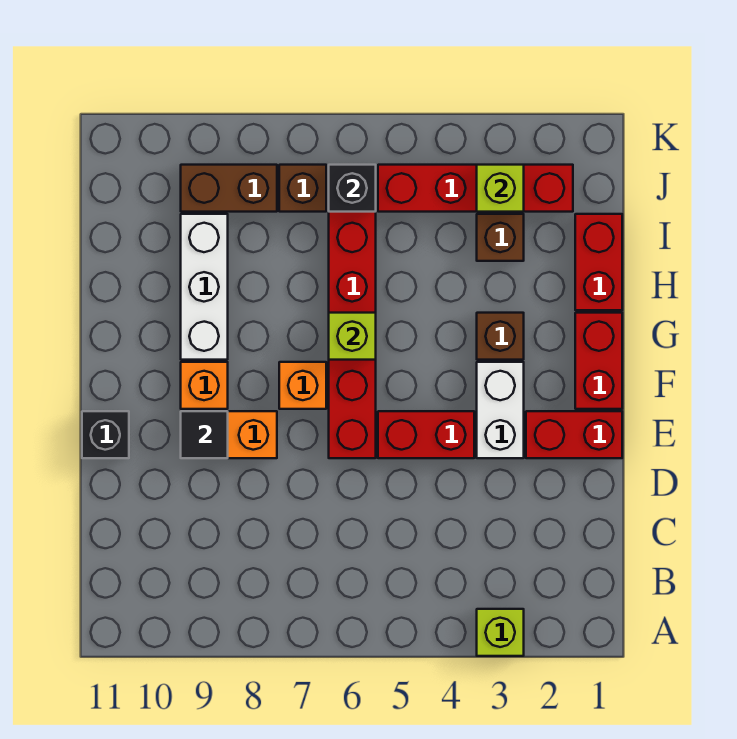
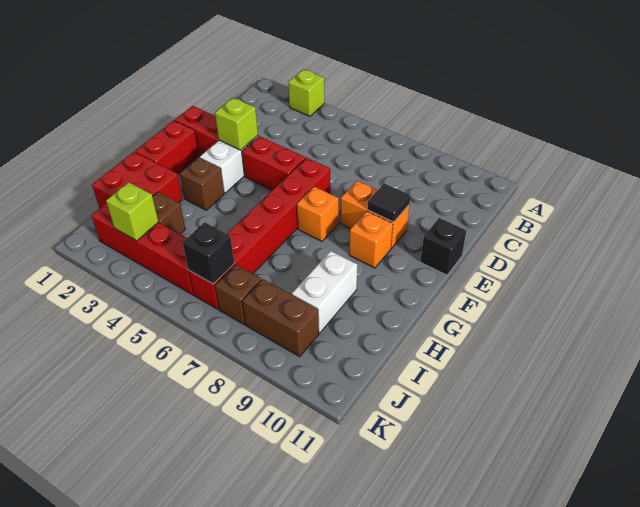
lime 1x1 brick [329,313,376,360] -> lime 1x1 brick moved to [215,98,258,150]
white 1x3 brick [181,214,228,360] -> white 1x2 brick [292,251,357,333]
red 1x2 brick [575,214,622,310] -> red 2x2 brick [92,152,183,209]

